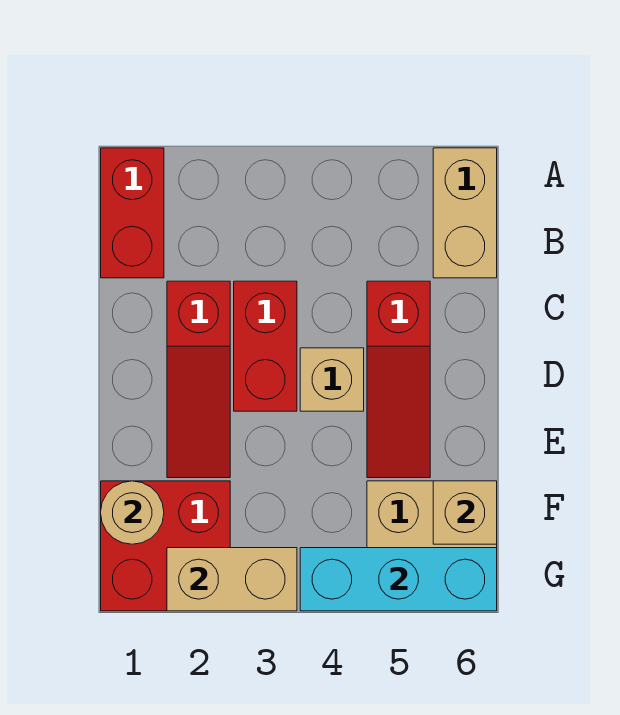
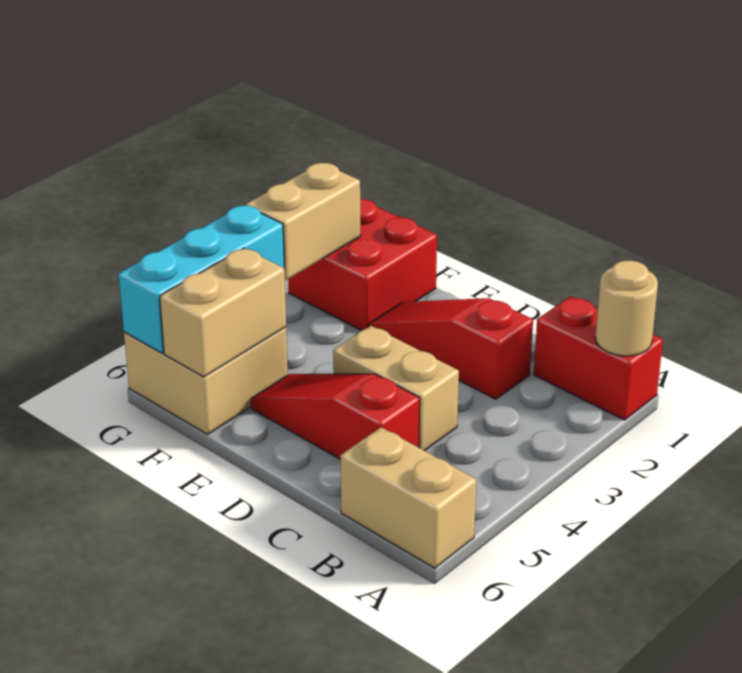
red 1x2 brick [234,281,297,411] -> none
tan 1x1 brick [300,348,364,411] -> tan 1x2 brick [333,326,459,451]
tan 1x1 round brick [101,481,164,544] -> tan 1x1 round brick moved to [595,261,658,356]
tan 1x1 brick [433,481,497,544] -> tan 1x2 brick [160,248,286,377]

